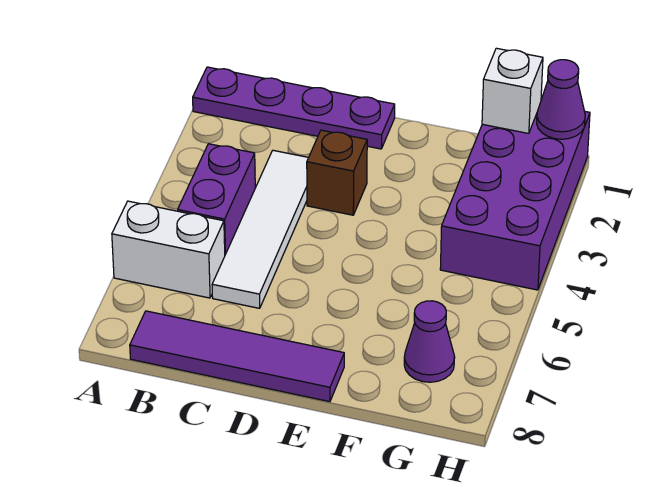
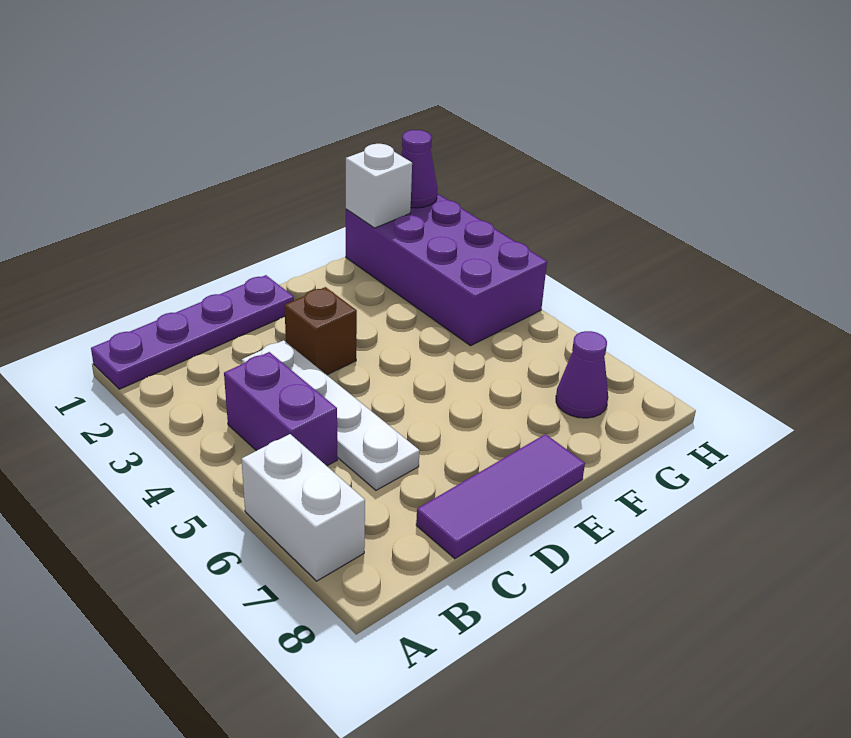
white 1x2 brick [112,201,225,298] -> white 1x2 brick turned to [241,434,365,581]
purple 1x4 tile [130,311,344,402] -> purple 1x3 tile [416,434,585,559]
white 1x4 tile [212,150,309,308] -> white 1x4 plate [242,340,420,490]

